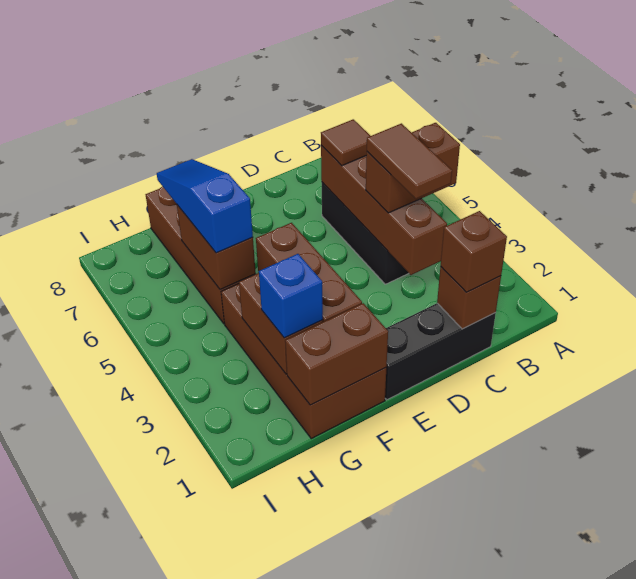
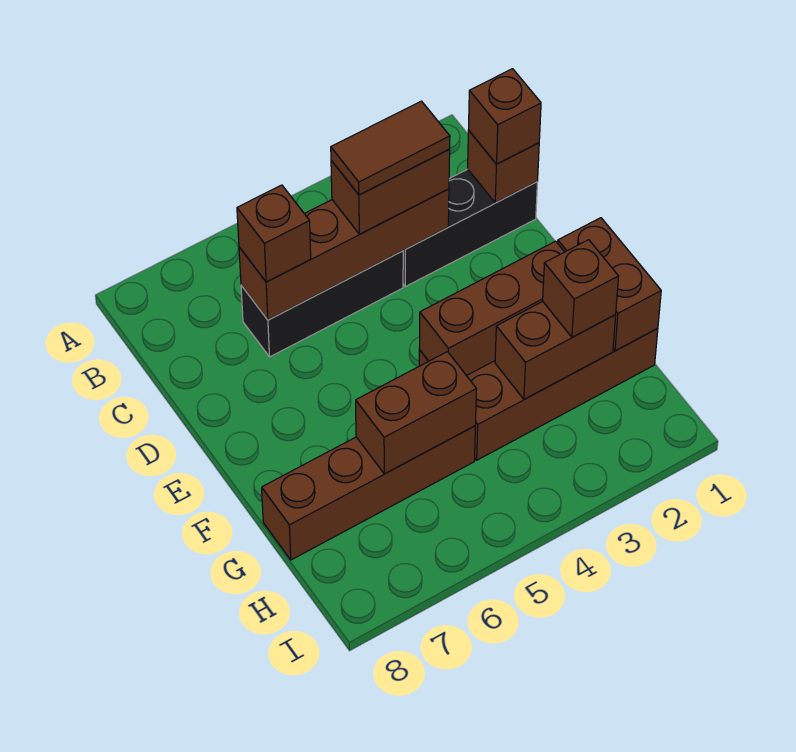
brown 1x2 brick [366,123,460,213] -> brown 1x2 brick turned to [331,150,450,234]
black 1x3 brick [385,303,496,400] -> black 1x3 brick turned to [403,169,537,287]
brown 1x1 tile [321,119,370,166] -> brown 1x1 brick [237,185,311,282]
blue 1x1 brick [259,254,323,338] -> brown 1x1 brick [543,240,619,337]
blue 1x3 slope [157,159,253,253] -> none

